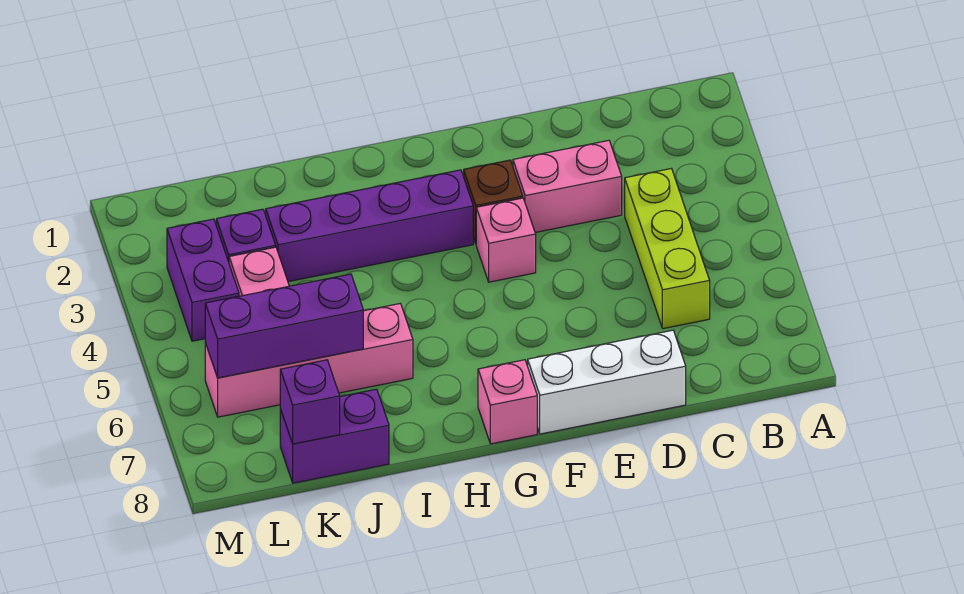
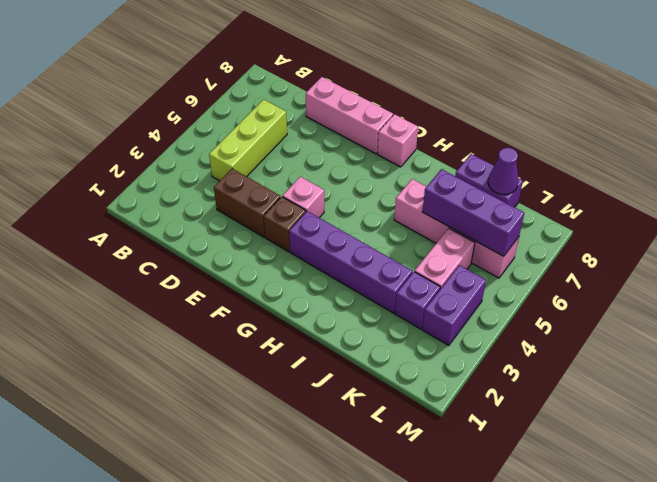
pink 1x2 brick [513,140,622,232] -> brown 1x2 brick [214,169,280,237]
white 1x3 brick [528,330,686,434] -> pink 1x3 brick [306,77,393,154]
purple 1x1 brick [280,360,340,444] -> purple 1x1 cone [488,148,518,195]

